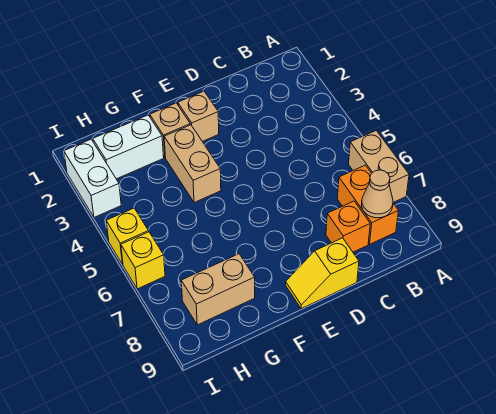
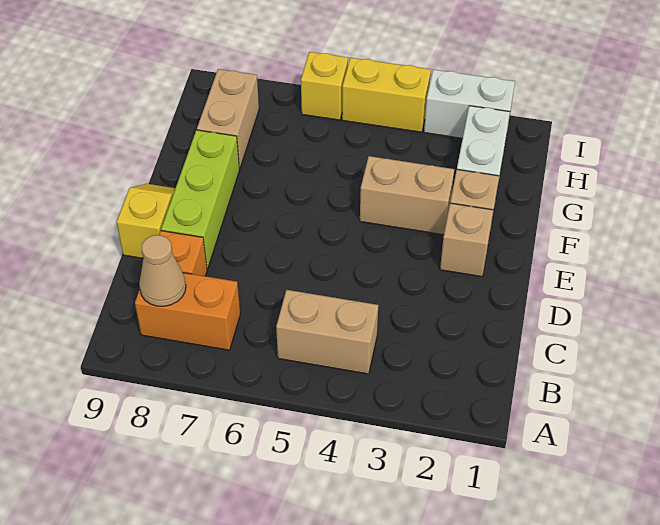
tan 1x2 brick [349,131,409,202] -> tan 1x2 brick moved to [276,290,378,374]
none -> lime 1x3 brick [161,130,239,269]
yellow 1x1 brick [106,208,149,265] -> yellow 1x2 brick [342,58,431,132]

